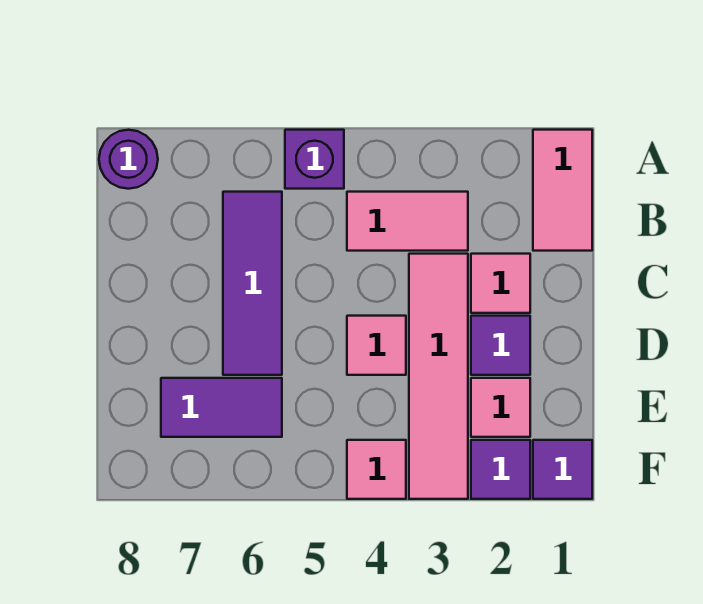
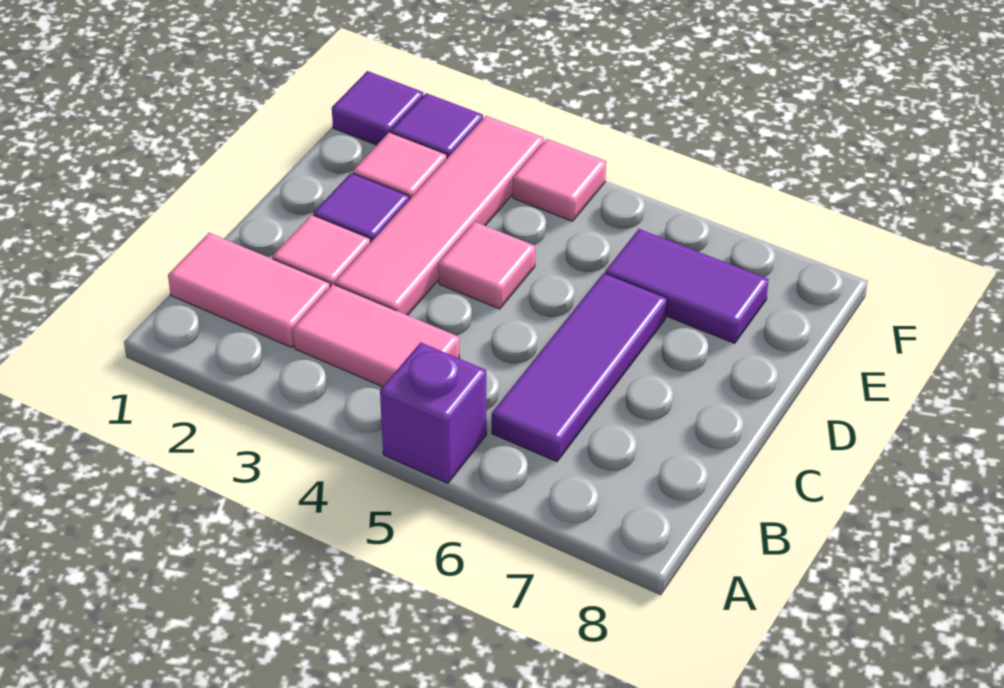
pink 1x2 tile [533,130,592,251] -> pink 1x2 tile turned to [168,233,330,347]
purple 1x1 round brick [99,130,158,189] -> none

